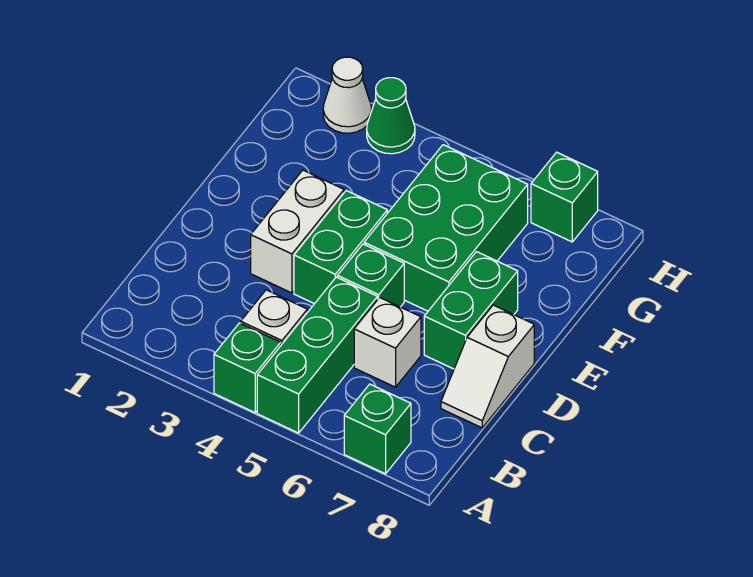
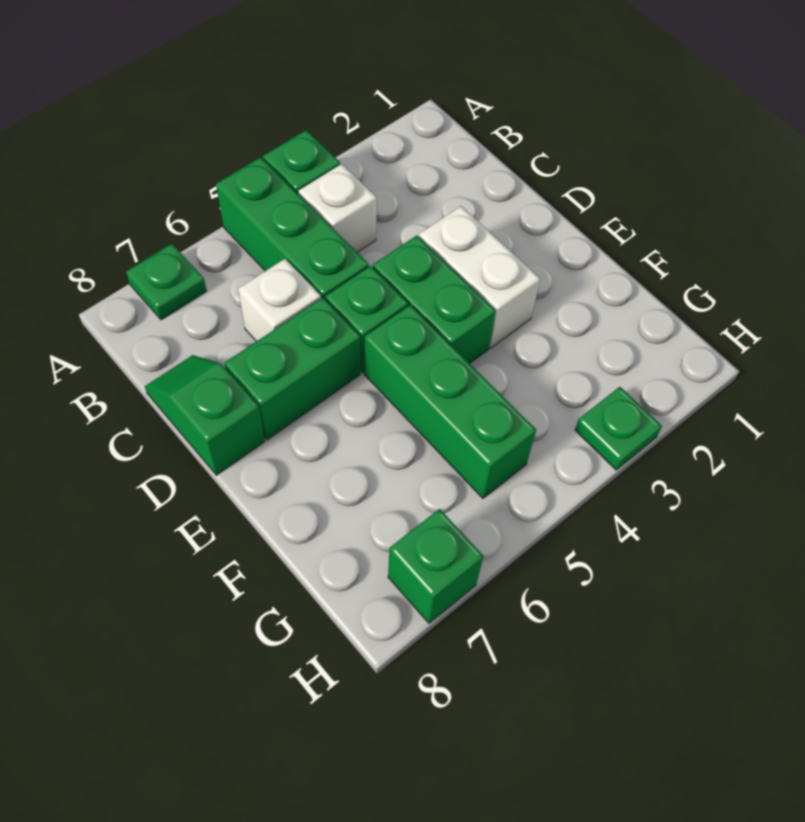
green 1x1 brick [344,384,411,474] -> green 1x1 plate [126,244,207,320]
white 1x2 slope [441,305,534,428] -> green 1x2 slope [145,355,264,475]
green 1x2 brick [424,252,518,369] -> green 1x2 brick turned to [224,298,360,440]
green 2x3 brick [364,145,528,311] -> green 1x3 brick [364,305,536,498]
white 1x1 cone [323,57,372,133] -> none
green 1x1 cone [367,78,415,154] -> green 1x1 plate [575,387,662,470]

